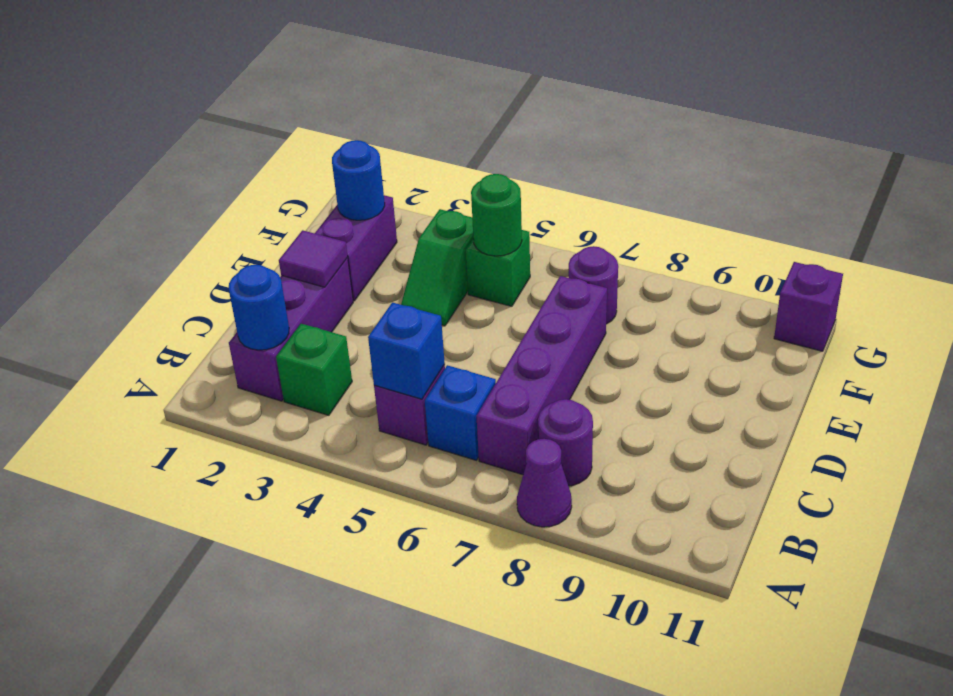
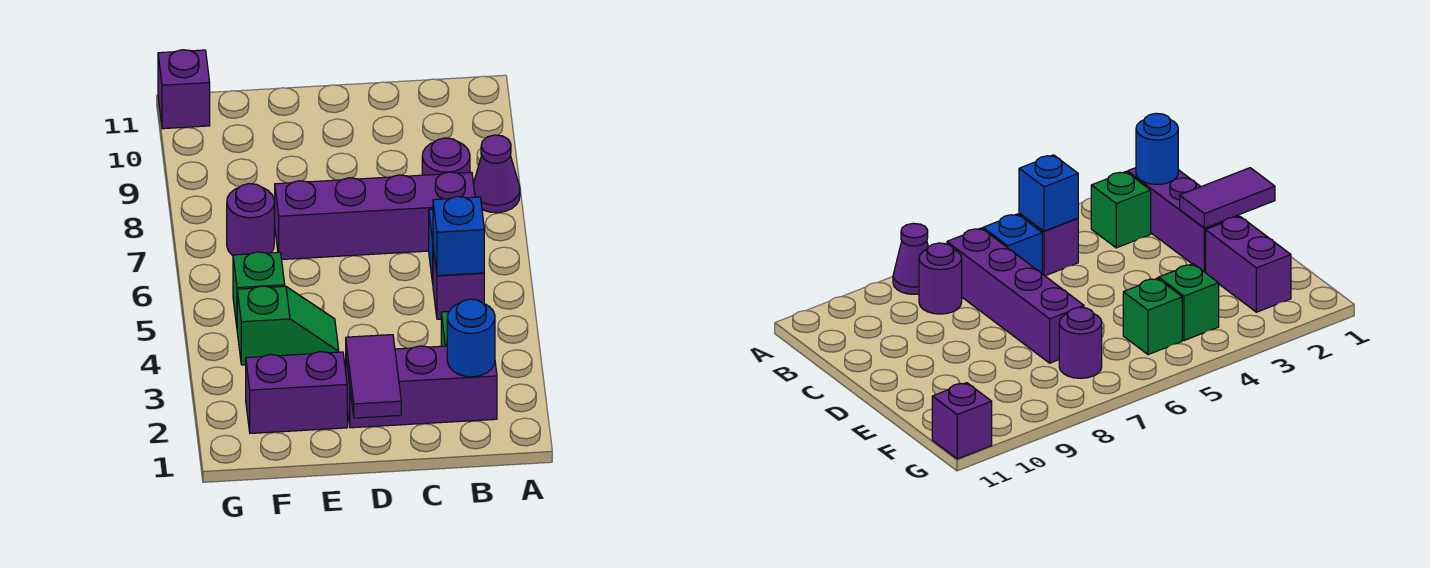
purple 1x1 tile [279,230,348,287] -> purple 1x2 tile [346,335,401,418]
blue 1x1 round brick [332,140,385,220] -> none
green 1x1 round brick [471,174,522,256] -> none

